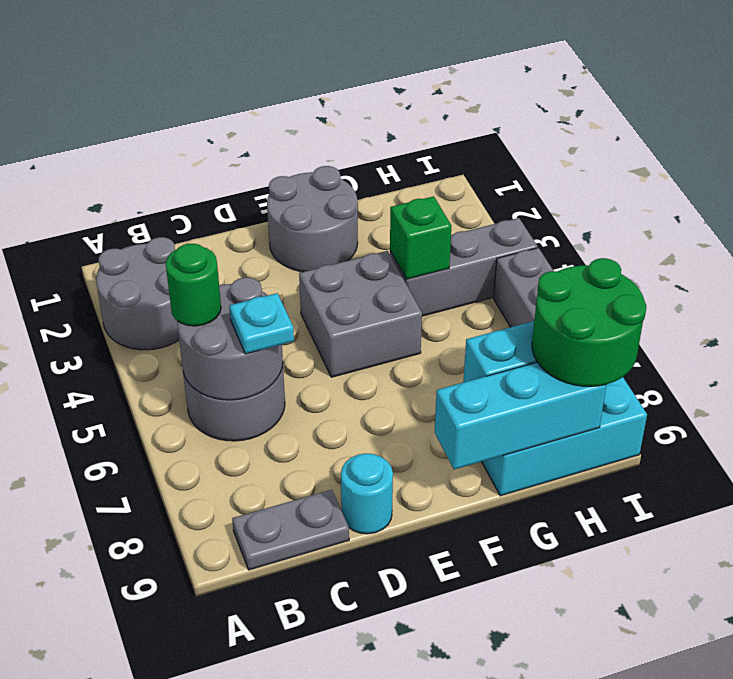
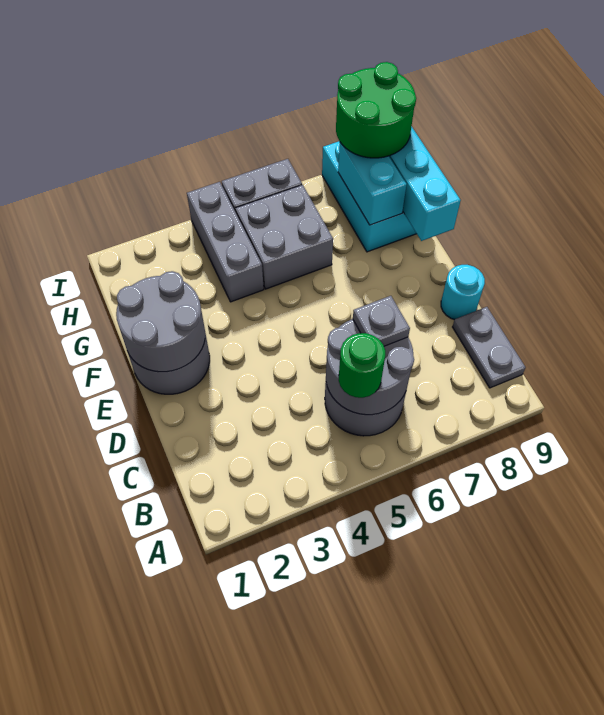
grey 2x2 round brick [96,237,179,350] -> grey 2x2 round brick moved to [116,271,205,372]
cyan 1x1 plate [229,293,294,354] -> grey 1x1 plate [353,296,410,346]
grey 2x2 brick [299,251,422,377] -> grey 2x2 brick moved to [235,185,333,289]
green 1x1 brick [390,196,451,279] -> none

